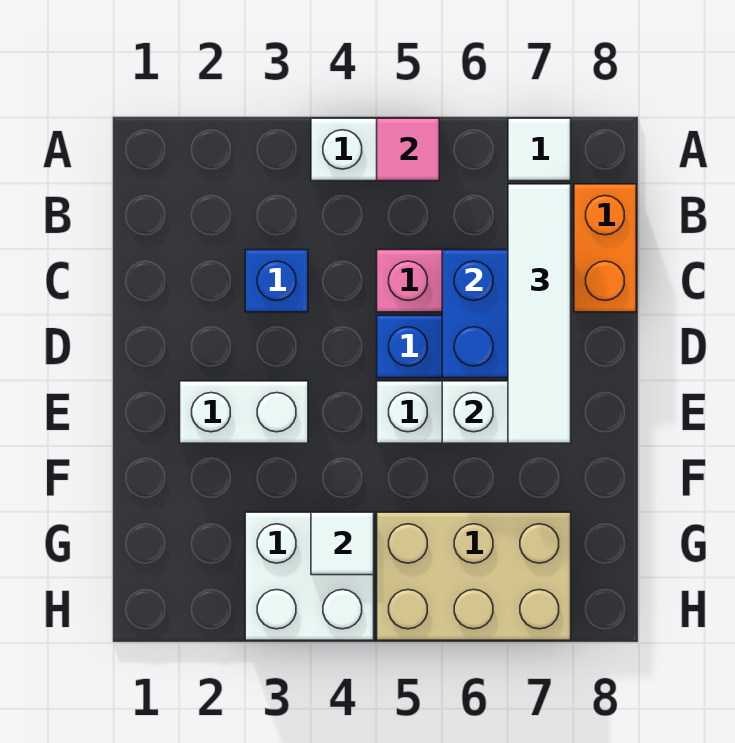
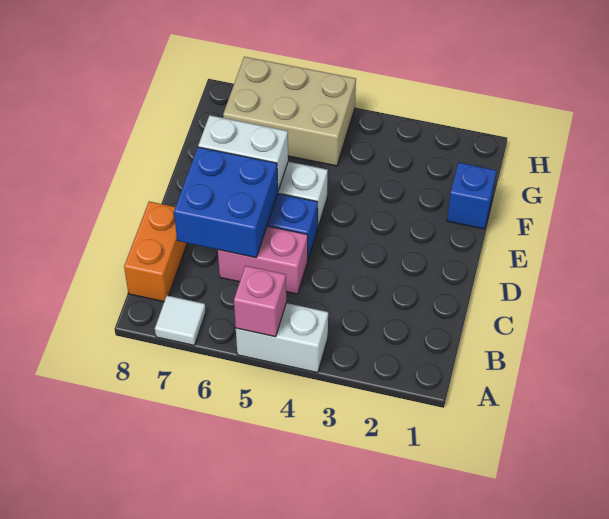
pink 1x1 tile [377,118,439,181] -> pink 1x1 brick [234,266,286,337]
white 1x4 tile [508,184,571,443] -> none
blue 1x1 brick [245,250,308,312] -> blue 1x1 brick moved to [447,163,496,229]
white 1x2 brick [180,381,308,443] -> none
white 2x2 brick [245,512,374,640] -> none
white 1x1 tile [311,512,374,575] -> none

